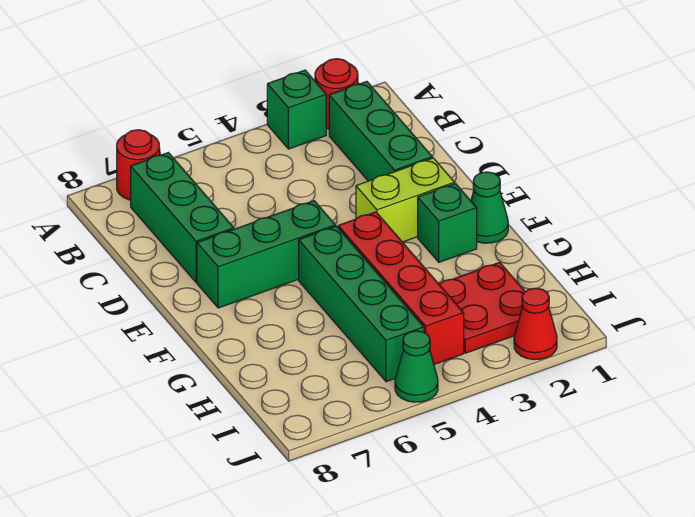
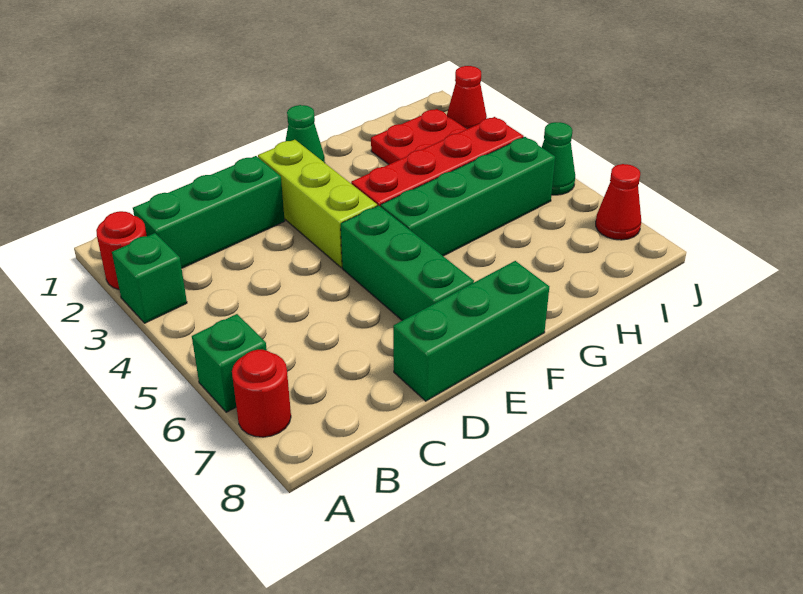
green 1x3 brick [131,153,234,282] -> green 1x3 brick moved to [393,261,549,401]
lime 1x2 brick [356,158,454,242] -> lime 1x3 brick [258,140,377,268]
green 1x1 brick [418,184,477,262] -> green 1x1 brick moved to [192,314,267,412]
none -> red 1x1 cone [596,164,641,240]

